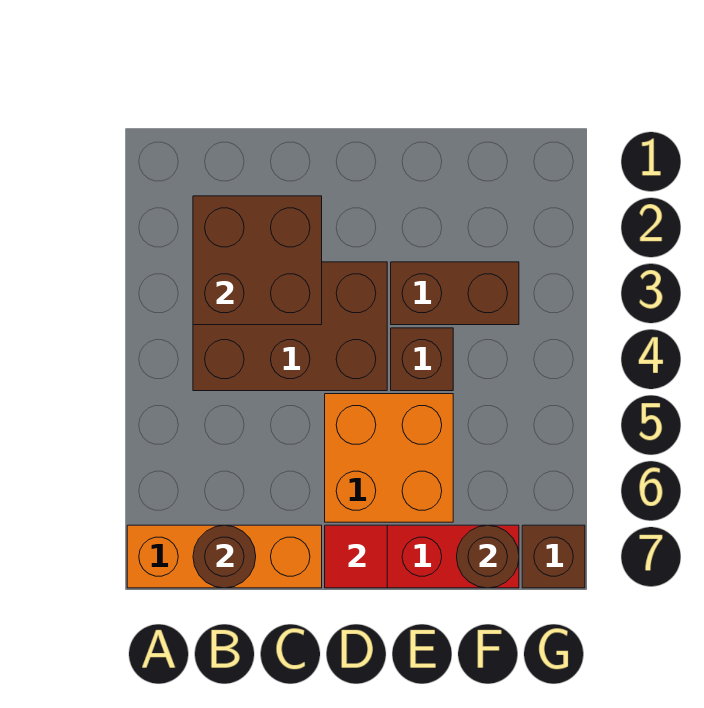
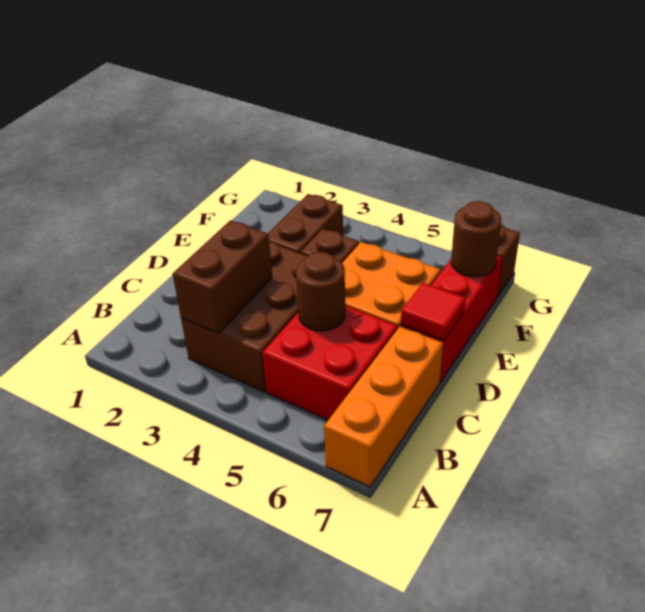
brown 2x2 brick [193,196,322,325] -> brown 1x2 brick [173,220,272,334]
none -> red 2x2 brick [263,306,398,420]
brown 1x1 round brick [193,525,256,588] -> brown 1x1 round brick moved to [296,252,345,331]

